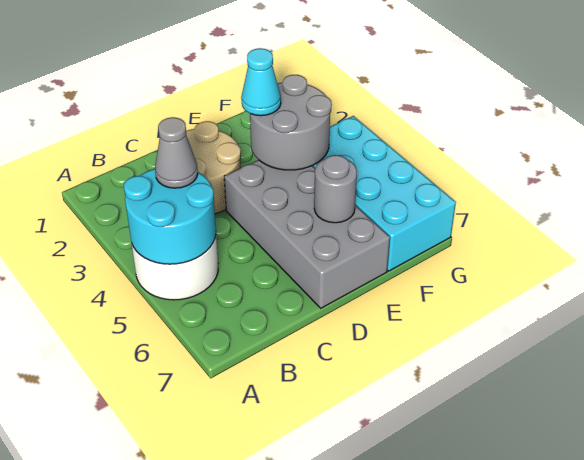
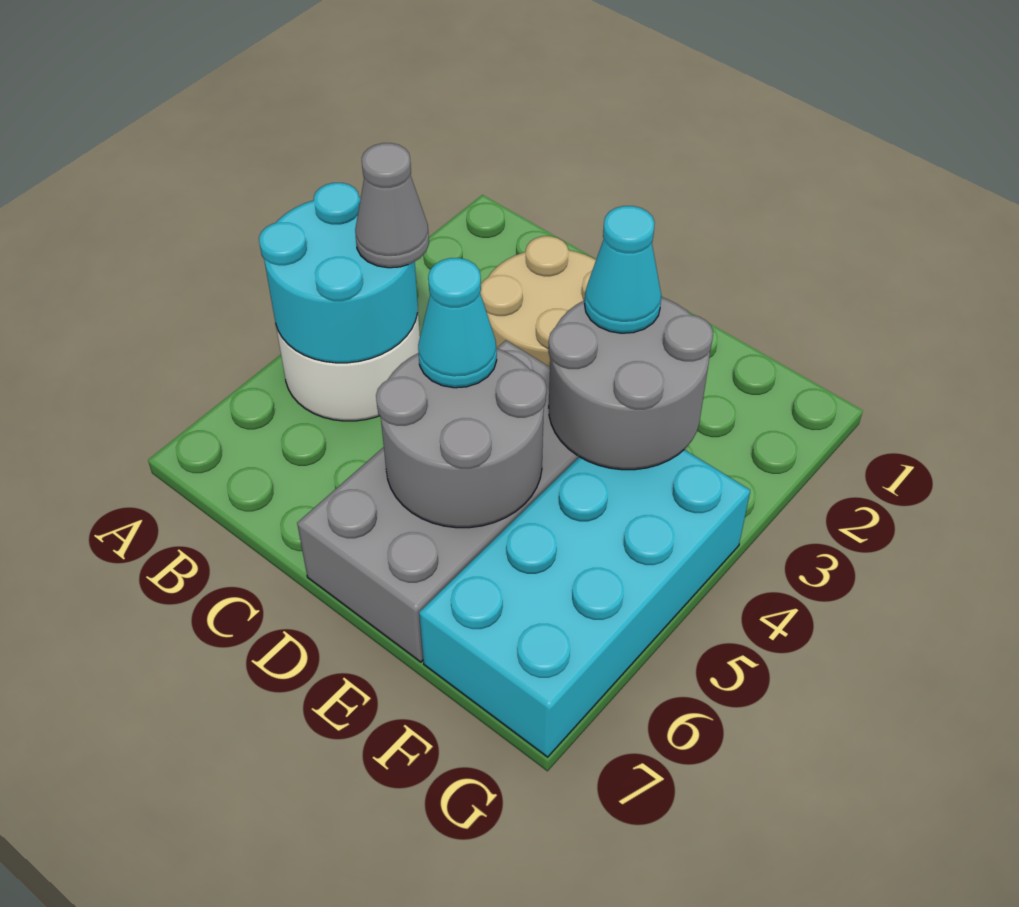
none -> cyan 1x1 cone [418,258,497,388]
grey 1x1 round brick [314,155,357,223] -> grey 2x2 round brick [376,349,546,528]

